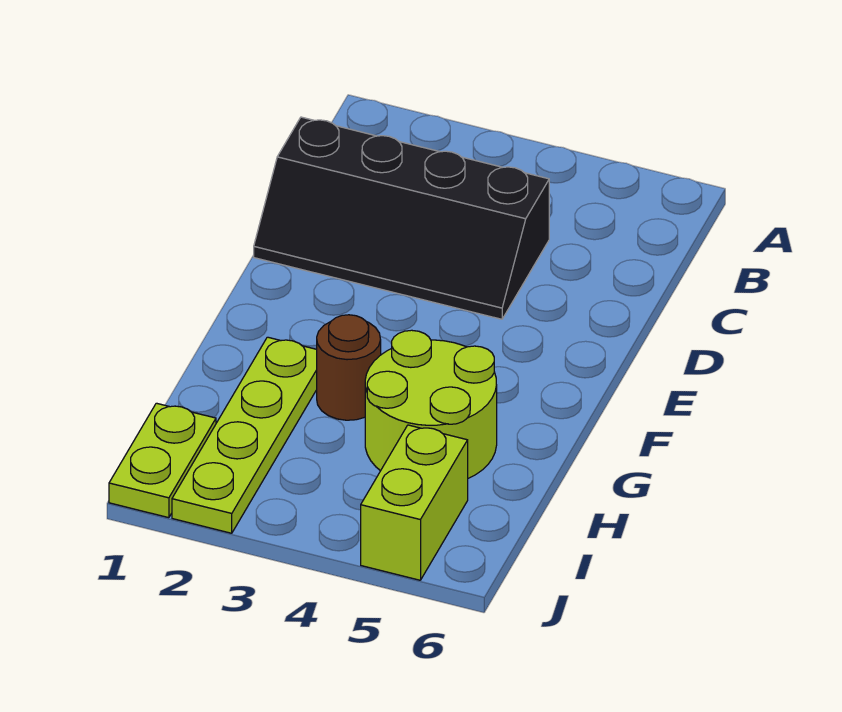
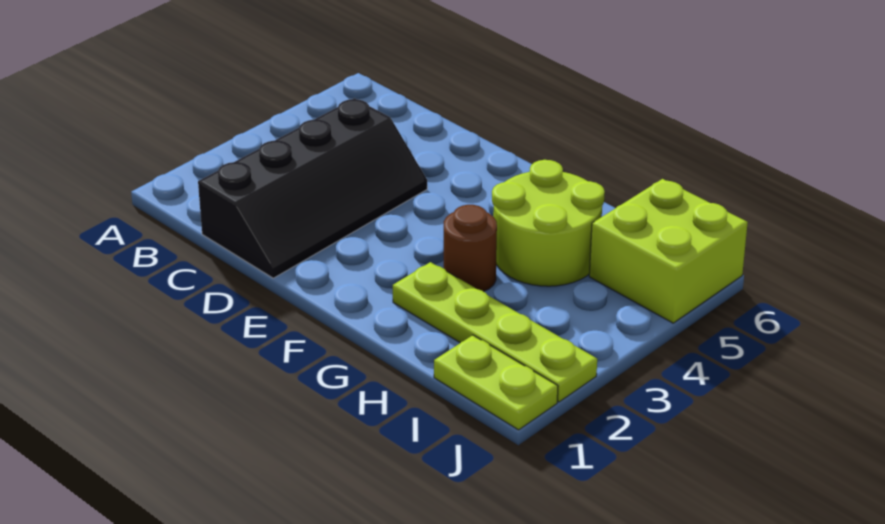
lime 1x2 brick [361,425,468,580] -> lime 2x2 brick [589,179,748,323]

